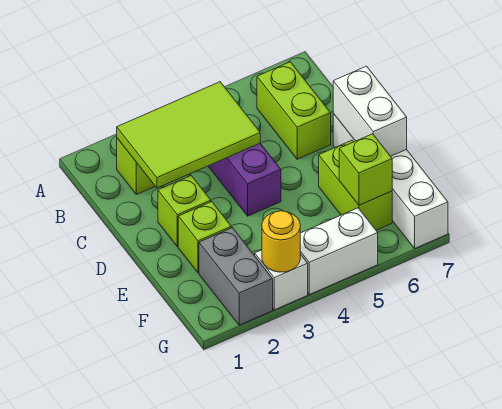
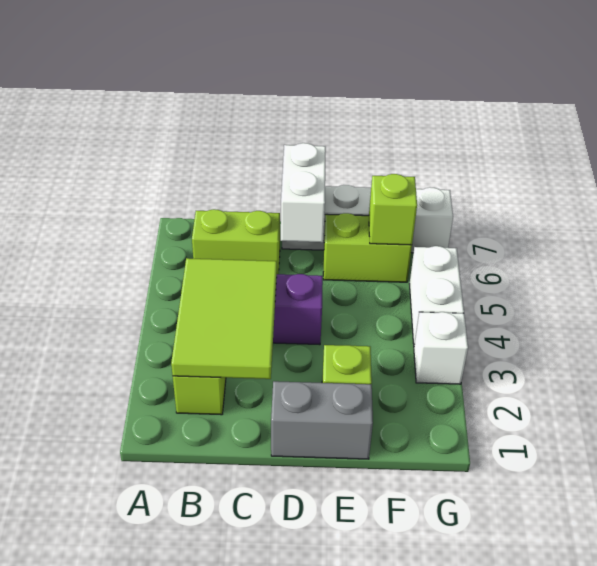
lime 1x1 brick [158,176,211,247] -> none
white 1x2 brick [333,66,407,156] -> white 1x2 brick turned to [281,143,326,242]
grey 1x2 brick [199,228,273,325] -> grey 1x2 brick moved to [271,381,373,459]
yellow 1x1 round brick [262,211,300,272] -> none

